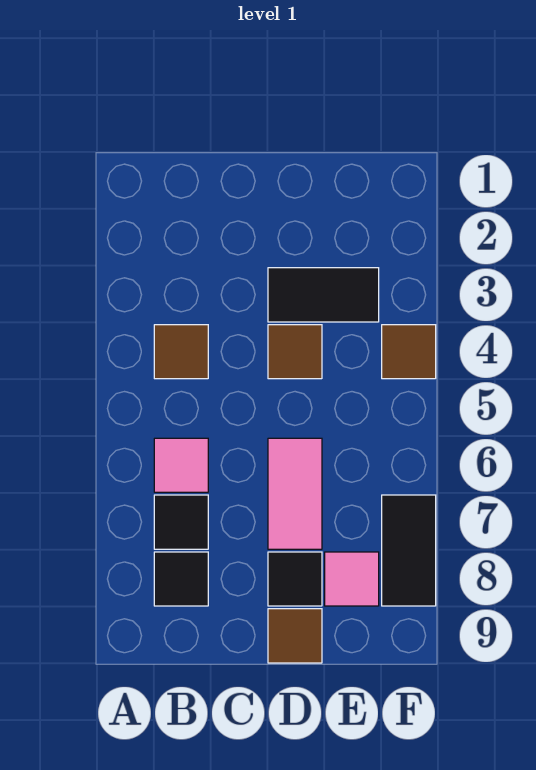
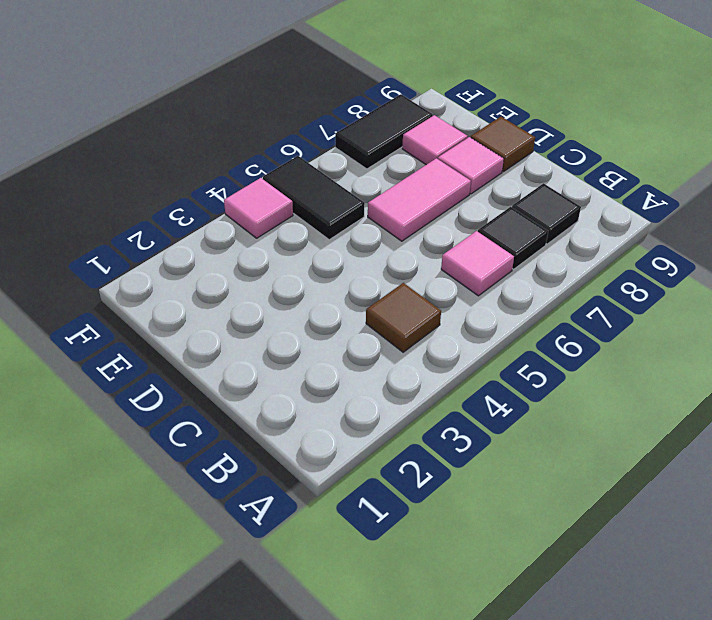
black 1x2 tile [268,268,379,322] -> black 1x2 tile moved to [263,156,365,240]
brown 1x1 tile [268,325,322,379] -> none
black 1x1 tile [268,552,322,606] -> pink 1x1 tile [438,137,504,194]
brown 1x1 tile [382,325,436,379] -> pink 1x1 tile [224,178,293,238]

